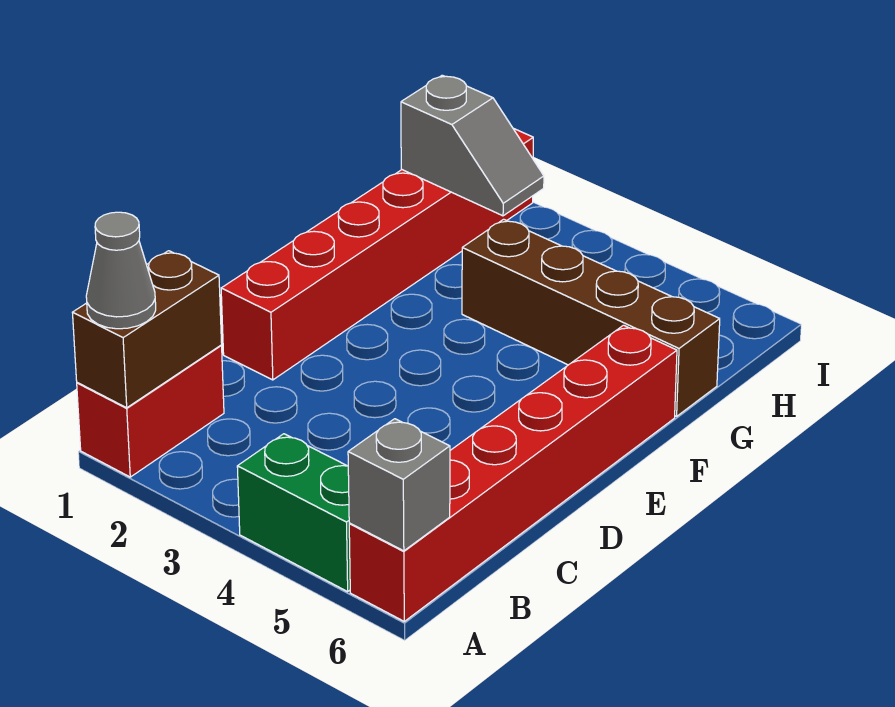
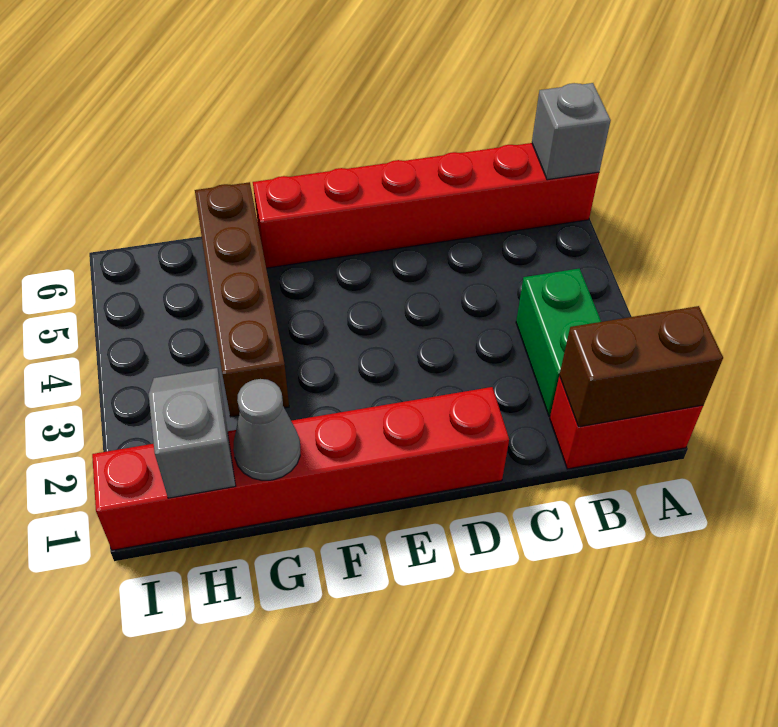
grey 1x1 cone [86,212,156,329] -> grey 1x1 cone moved to [233,379,300,480]
green 1x2 brick [237,434,350,592] -> green 1x2 brick moved to [516,268,601,416]

